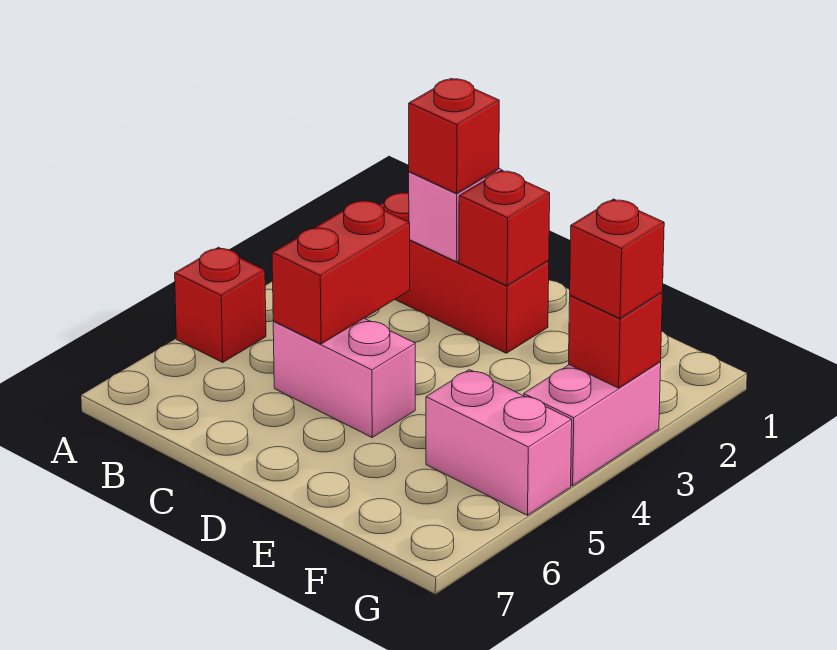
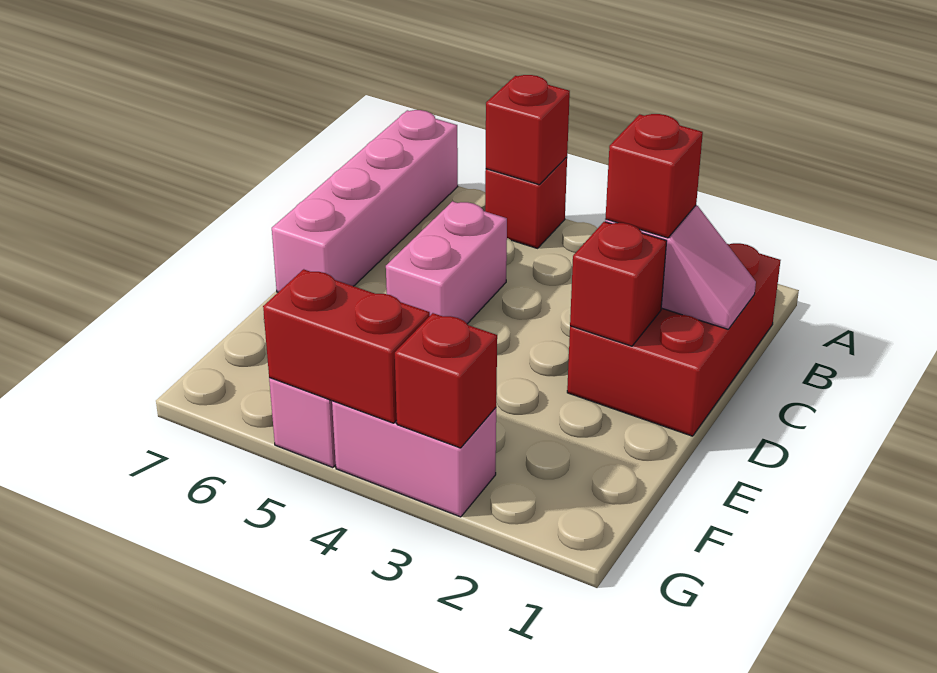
none -> pink 1x4 brick [272,110,458,292]
red 1x3 brick [380,192,549,353] -> red 2x3 brick [567,243,781,436]
red 1x2 brick [272,200,410,344] -> red 1x2 brick moved to [263,269,430,423]
red 1x1 brick [570,199,664,319] -> red 1x1 brick moved to [486,75,570,185]

